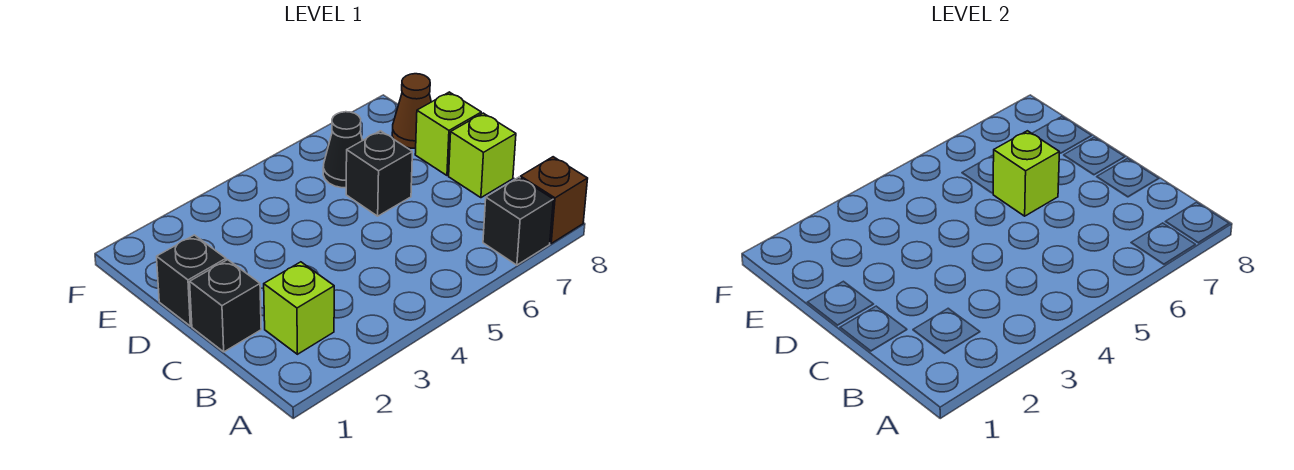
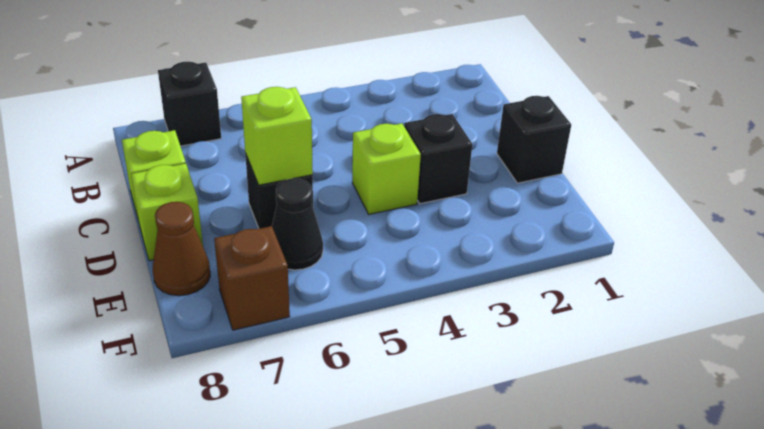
brown 1x1 brick [520,157,588,243] -> brown 1x1 brick moved to [214,226,290,330]
lime 1x1 brick [264,262,334,354] -> lime 1x1 brick moved to [352,123,421,214]
black 1x1 brick [190,260,261,352] -> black 1x1 brick moved to [404,114,472,204]

